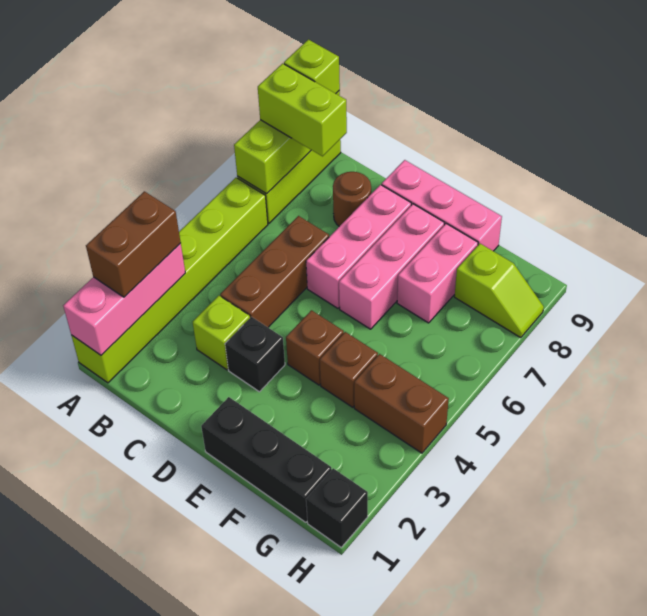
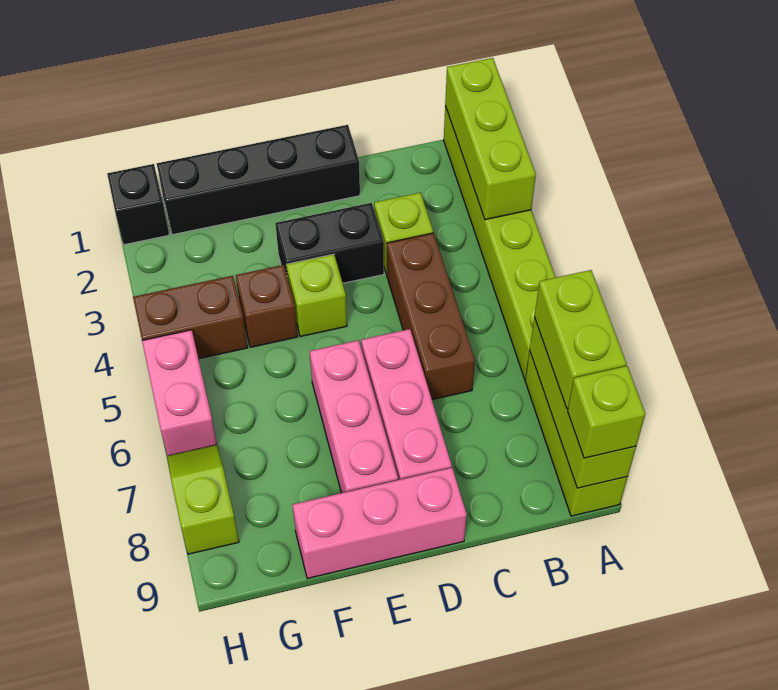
pink 1x3 brick [63,243,185,355] -> lime 1x3 brick [445,58,536,220]
brown 1x2 brick [86,191,181,297] -> none
lime 1x2 brick [258,63,347,156] -> lime 1x2 brick turned to [534,270,627,408]
brown 1x1 round brick [333,172,371,226] -> none
black 1x1 brick [225,317,285,392] -> black 1x2 brick [275,203,384,283]
black 1x3 brick [201,397,332,522] -> black 1x4 brick [157,125,360,235]
brown 1x1 brick [286,310,344,385] -> lime 1x1 brick [286,254,347,337]
pink 1x2 brick [397,224,478,323] -> pink 1x2 brick moved to [142,330,217,456]
lime 1x2 slope [455,244,544,338] -> lime 1x2 slope turned to [167,445,239,554]

